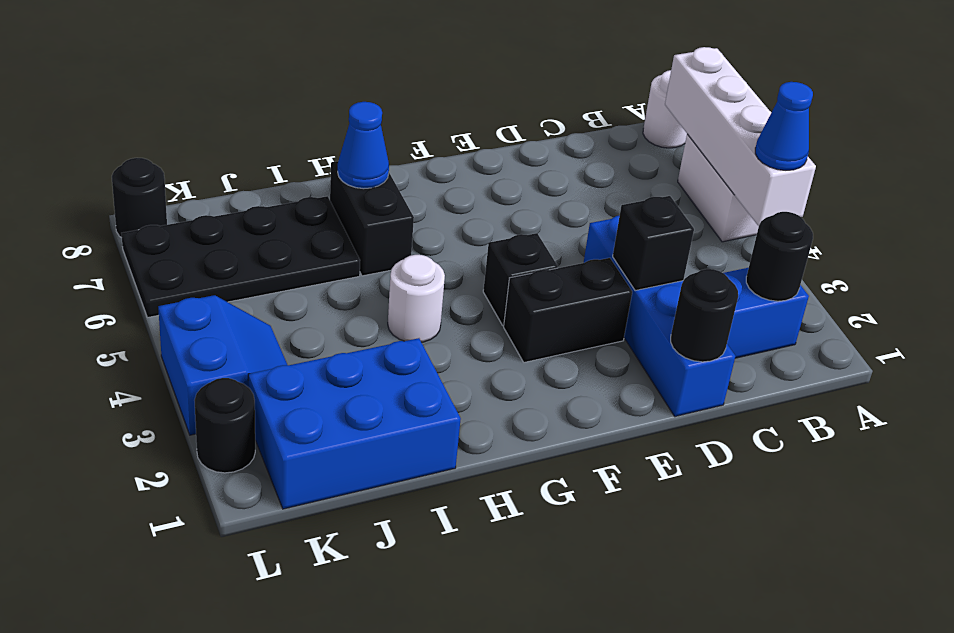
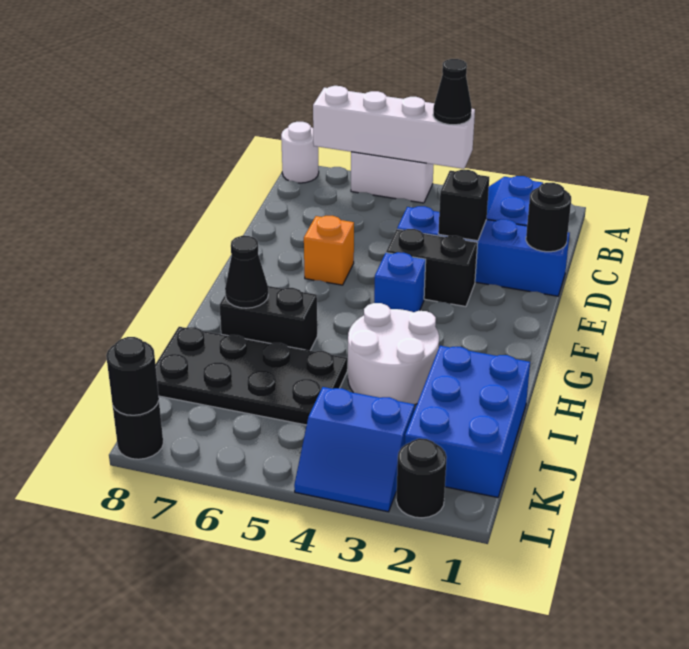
blue 1x1 cone [755,82,813,170] -> black 1x1 cone [433,59,472,125]
black 1x1 round brick [746,212,813,301] -> black 1x1 round brick moved to [106,337,159,415]
black 1x2 brick [504,258,632,362] -> black 1x2 brick turned to [386,229,478,307]
none -> orange 1x1 brick [304,216,354,285]
black 1x1 brick [483,233,558,325] -> blue 1x1 brick [374,252,426,312]
white 1x1 round brick [388,255,445,342] -> white 2x2 round brick [348,303,439,404]
blue 1x1 cone [338,102,389,189] -> black 1x1 cone [225,236,268,308]
black 2x4 plate [121,196,360,317] -> black 2x4 plate turned to [155,327,347,425]
blue 2x2 slope [158,295,287,435] -> blue 2x2 slope turned to [294,387,415,512]

